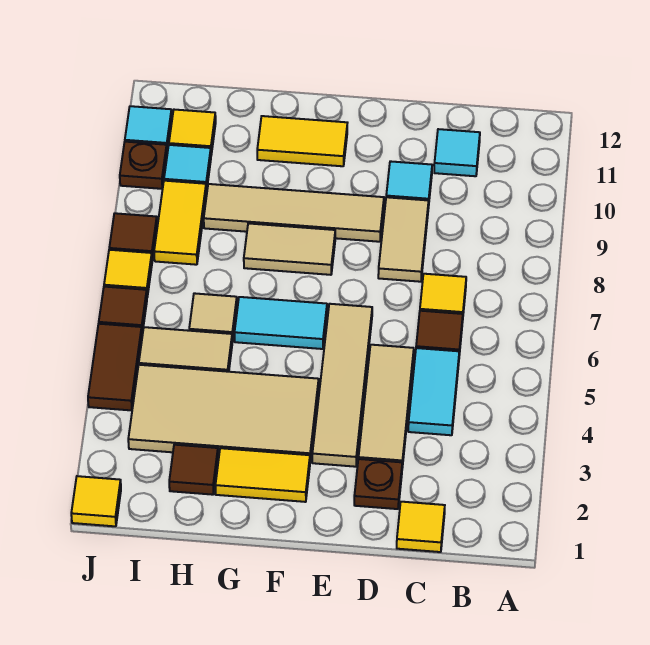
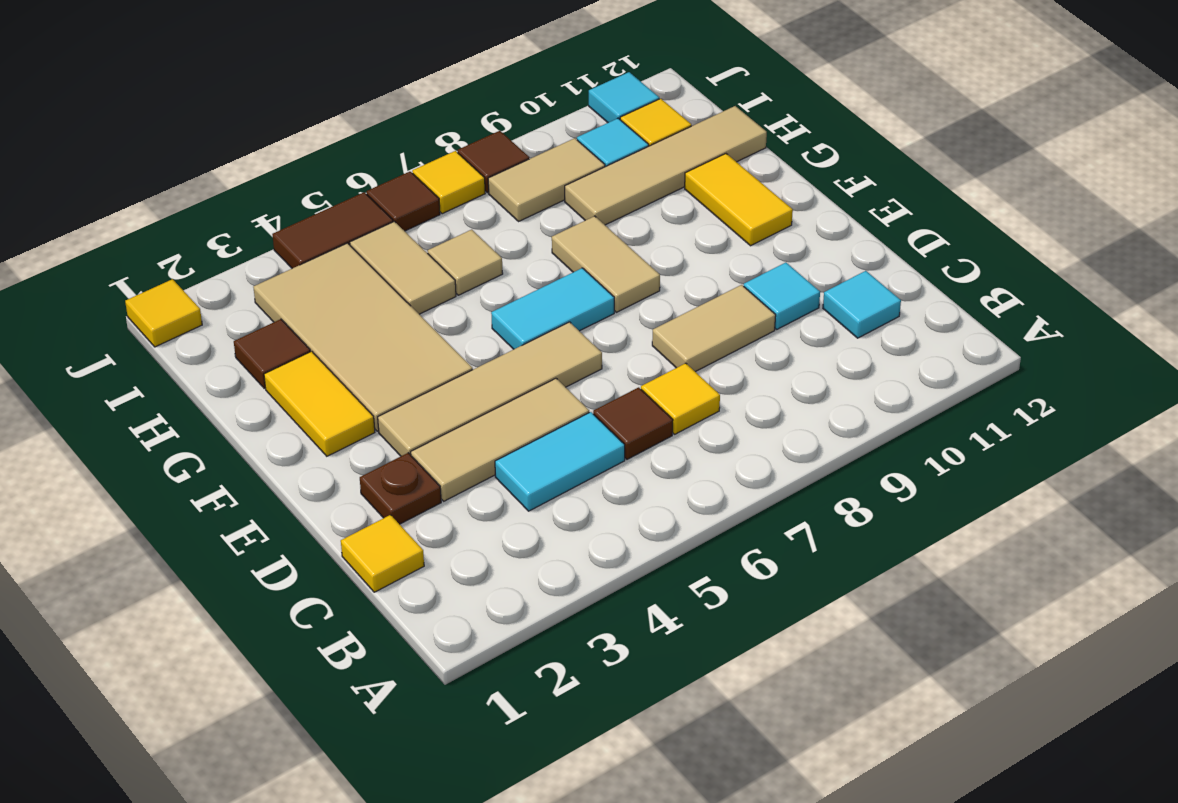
tan 1x4 tile [204,184,384,242] -> tan 1x4 tile turned to [565,106,767,225]
cyan 1x2 tile [235,297,327,349] -> cyan 1x2 tile turned to [491,268,614,349]
yellow 1x2 tile [154,181,206,265] -> tan 1x2 tile [488,138,605,221]
brown 1x1 plate [120,142,167,189] -> none

